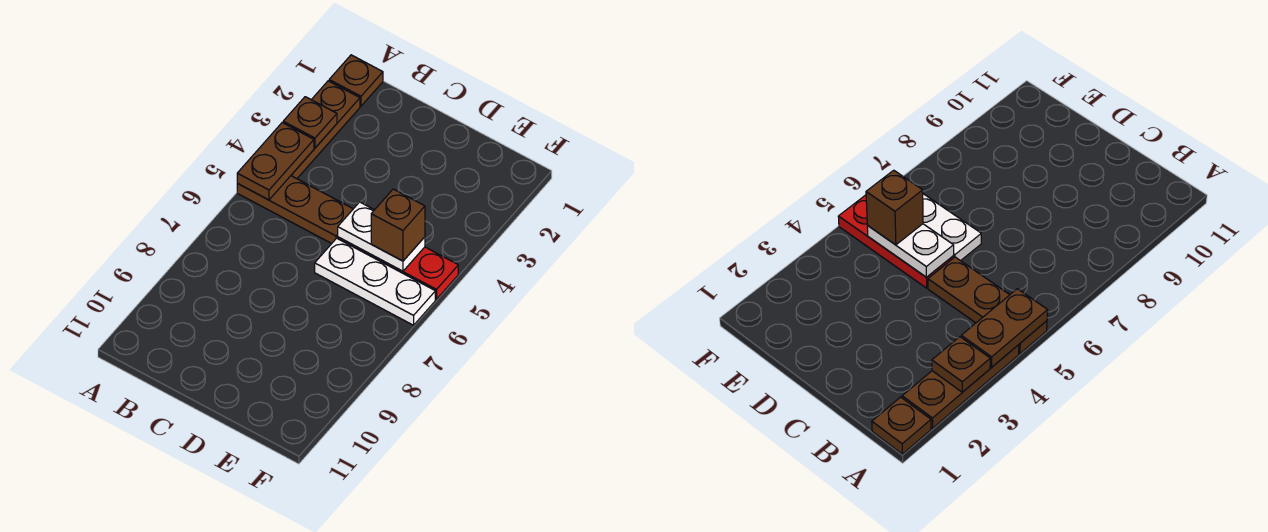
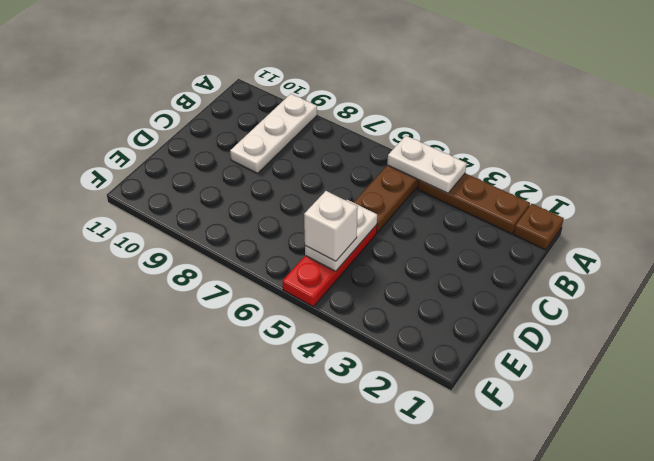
brown 1x1 plate [283,97,337,148] -> none
brown 1x2 plate [237,123,314,200] -> white 1x2 plate [387,136,467,193]
white 1x3 plate [315,238,435,325] -> white 1x3 plate moved to [230,94,317,173]
brown 1x1 brick [371,189,425,261] -> white 1x1 brick [304,191,358,261]

